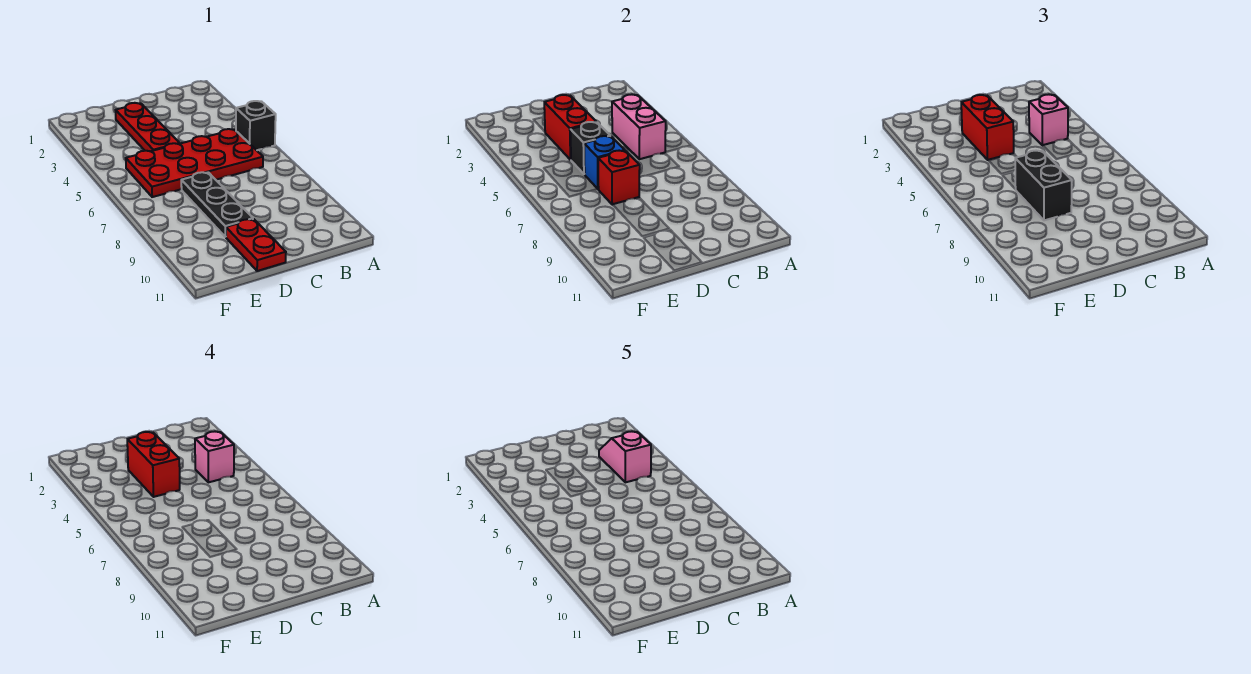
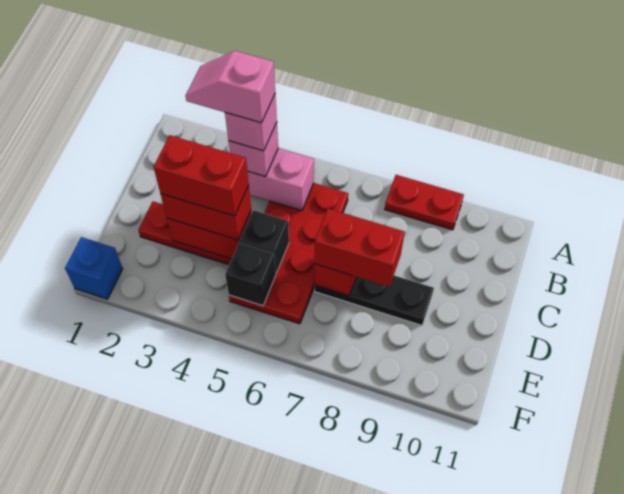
black 1x1 brick [236,101,276,150] -> black 1x1 brick moved to [225,242,276,306]
blue 1x1 brick [584,136,625,189] -> blue 1x1 brick moved to [65,237,123,299]
black 1x2 brick [1015,151,1072,220] -> red 1x2 brick [315,209,405,287]
red 1x2 plate [226,219,286,271] -> red 1x2 plate moved to [385,175,464,230]

